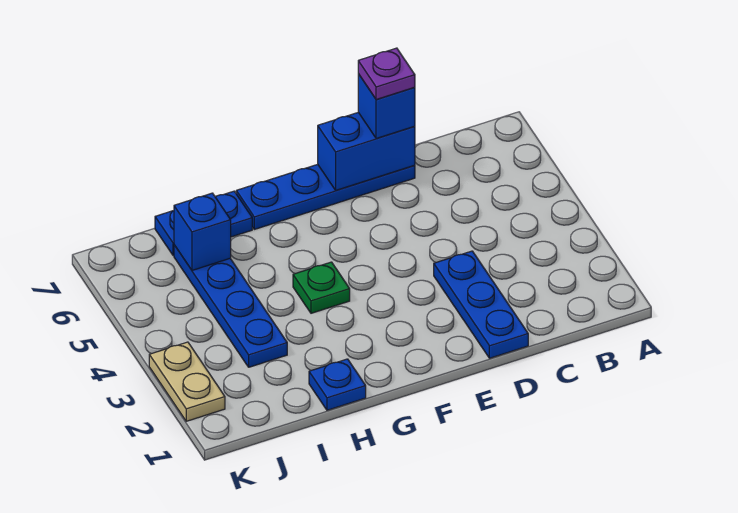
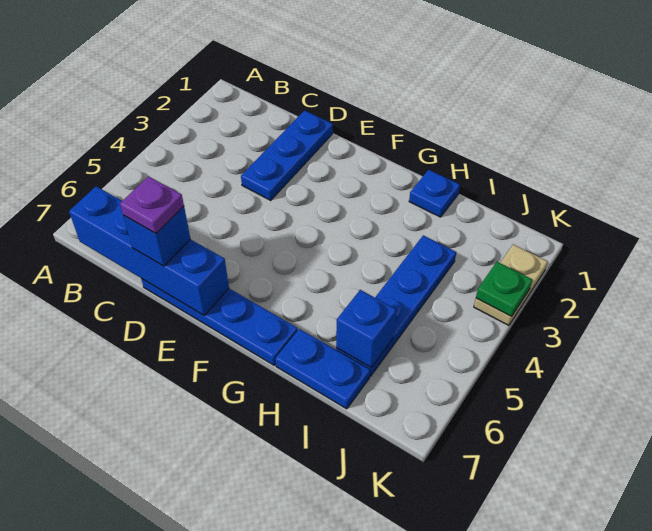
blue 1x2 brick [318,112,415,190] -> blue 1x4 brick [69,186,229,315]
green 1x1 plate [293,262,350,313] -> green 1x1 plate moved to [476,262,532,316]

